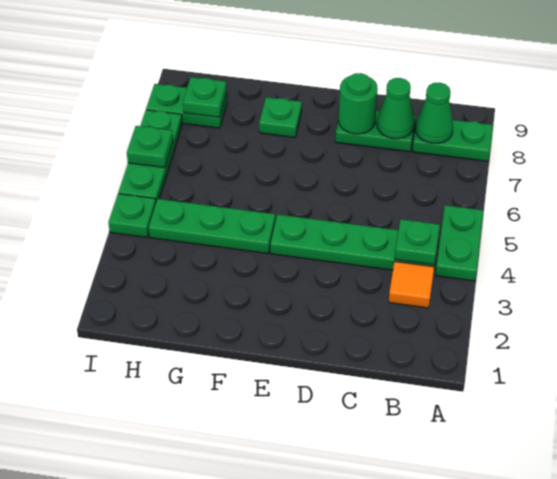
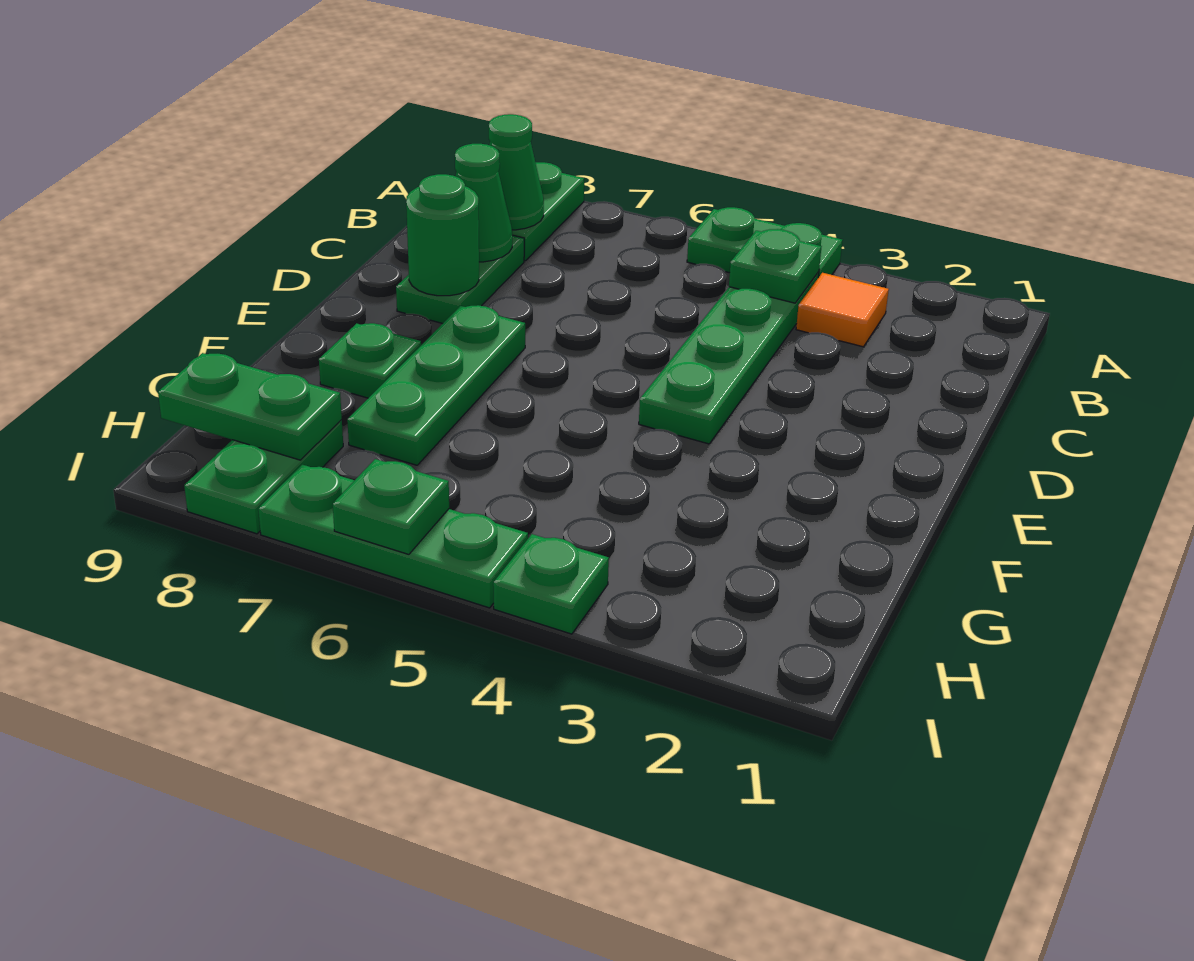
green 1x3 plate [149,199,275,254] -> green 1x3 plate moved to [347,305,525,465]
green 1x1 plate [183,77,227,117] -> green 1x2 plate [158,353,342,460]

